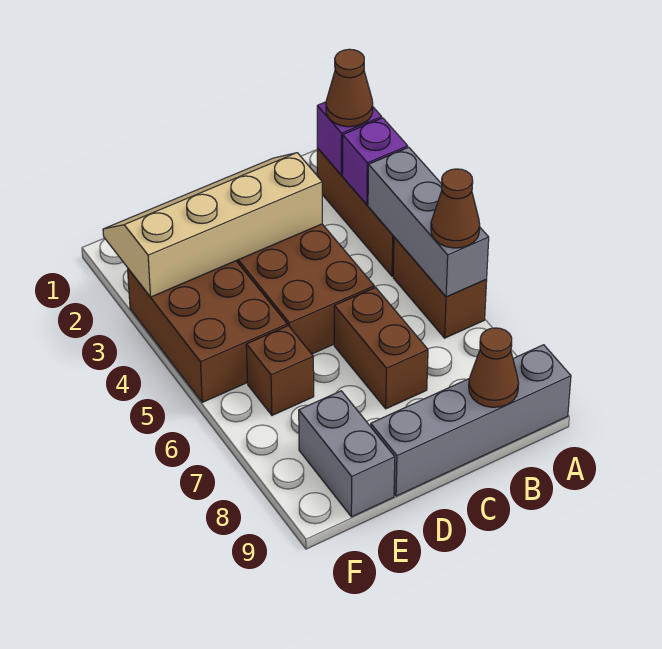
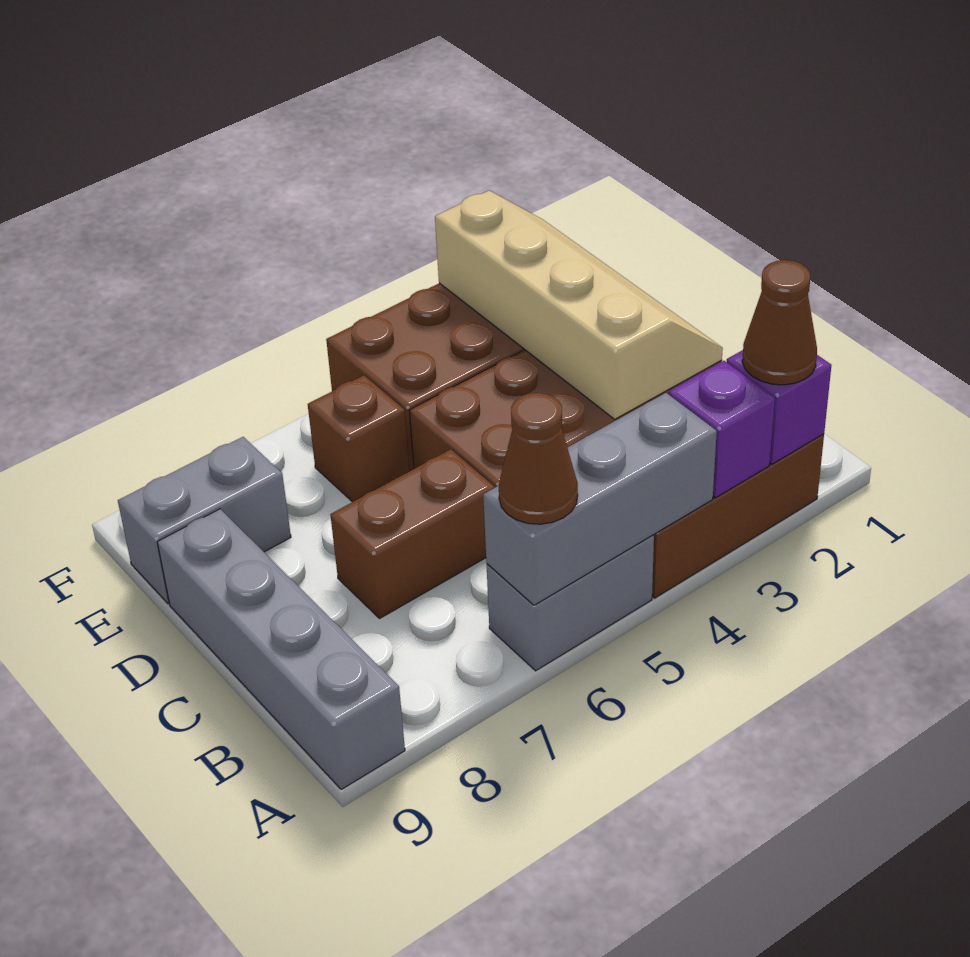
brown 1x2 brick [393,237,487,338] -> grey 1x2 brick [486,535,654,671]
brown 1x1 cone [469,328,519,407] -> none

